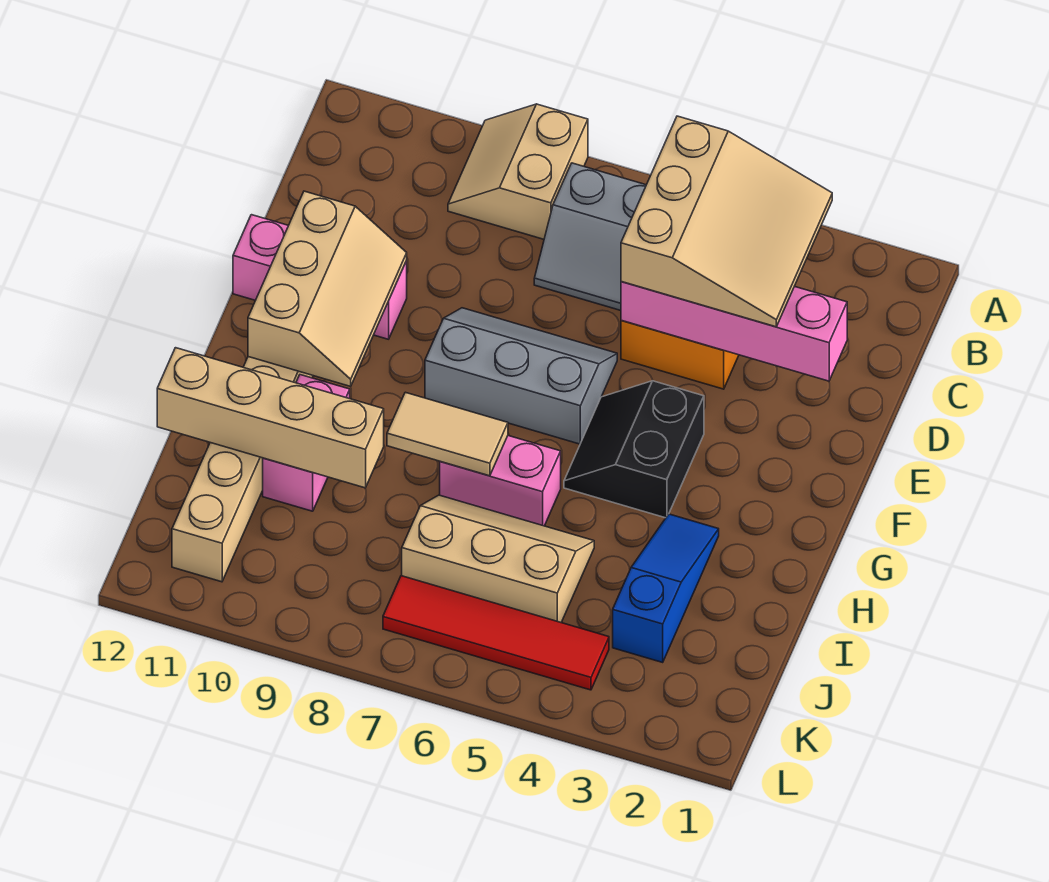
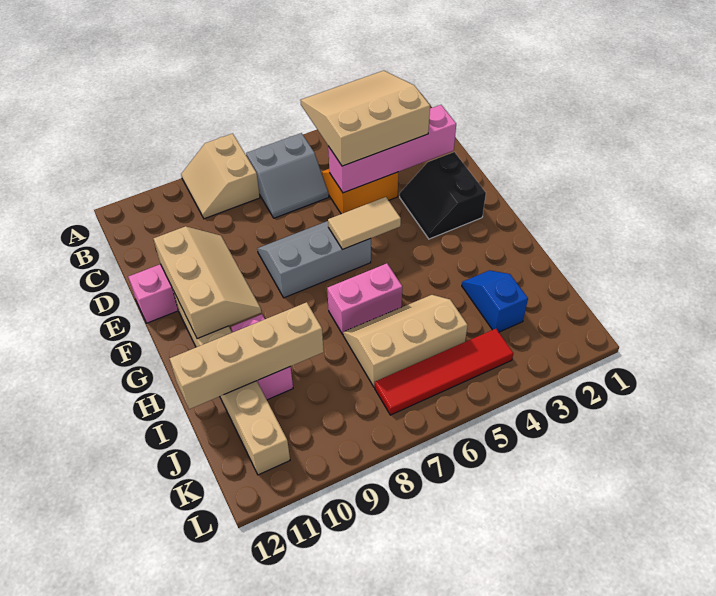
tan 3x3 slope [621,116,832,327] -> tan 3x3 slope turned to [300,71,430,166]
black 2x2 slope [564,381,704,518] -> black 2x2 slope moved to [400,152,486,239]
blue 1x3 slope [613,514,719,662] -> blue 1x2 slope [462,270,528,332]
tan 1x2 tile [387,392,508,476] -> tan 1x2 tile moved to [328,197,401,250]

